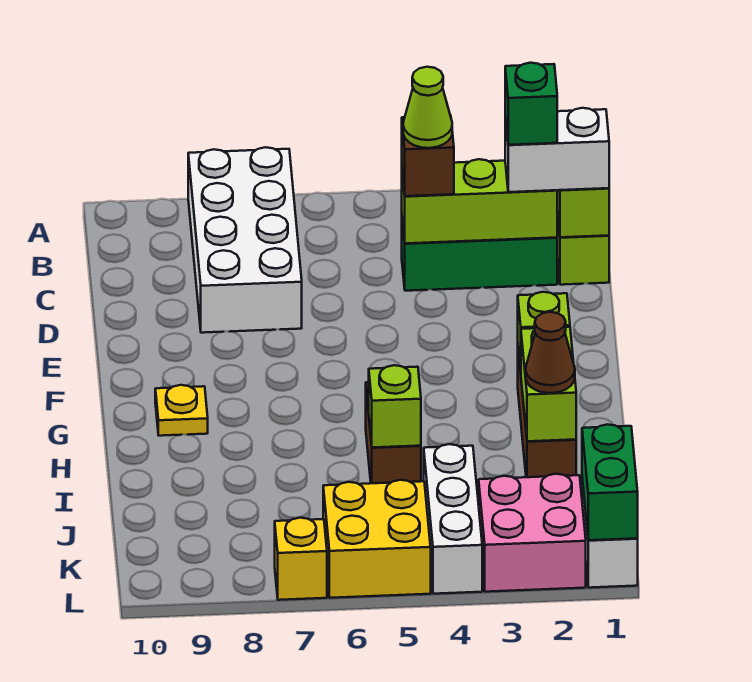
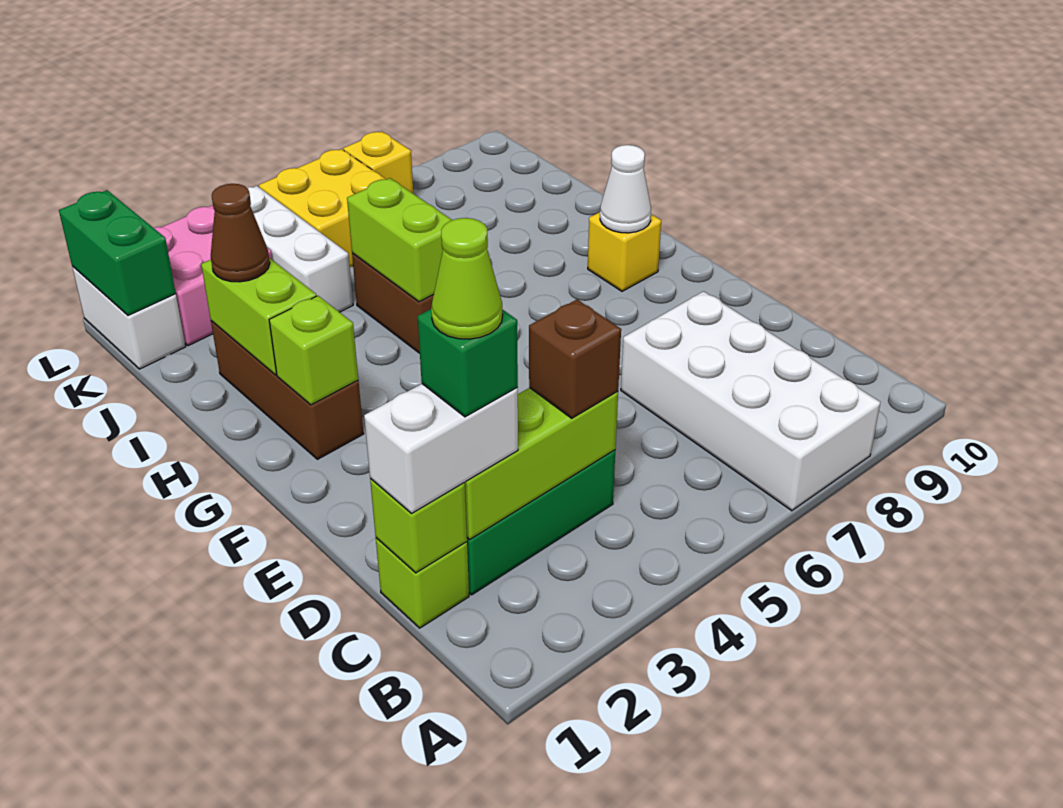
lime 1x1 cone [403,67,452,148] -> lime 1x1 cone moved to [431,218,503,339]
yellow 1x1 plate [155,385,208,436] -> yellow 1x1 brick [588,212,661,291]
none -> white 1x1 cone [600,145,651,233]
lime 1x1 brick [369,365,421,448] -> lime 1x2 brick [347,178,452,302]

